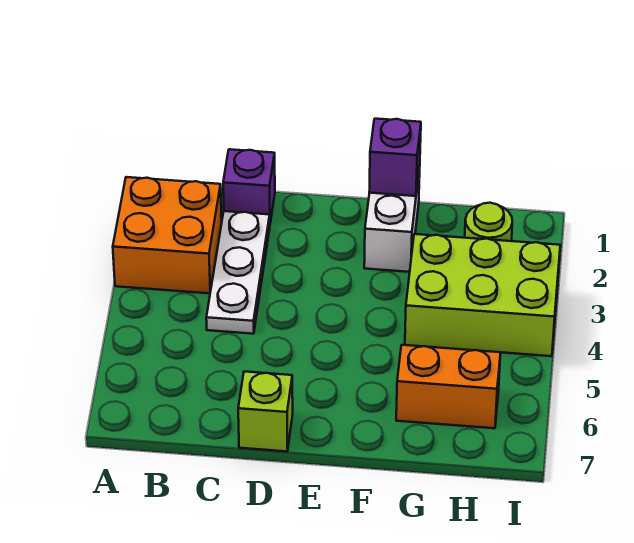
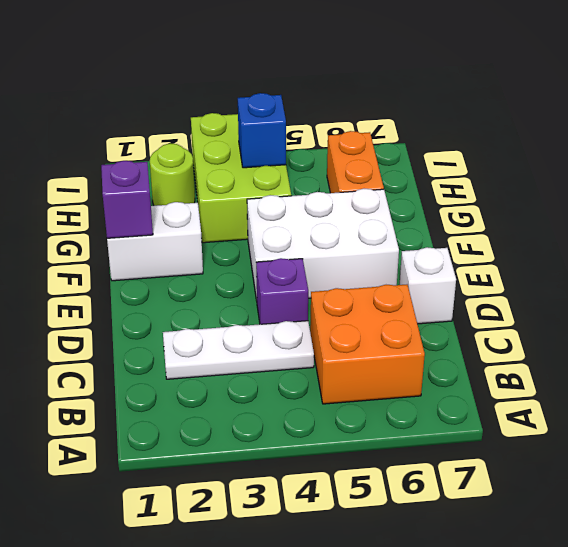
orange 2x2 brick [113,177,222,293] -> orange 2x2 brick moved to [310,285,425,404]
purple 1x1 brick [223,149,275,223] -> purple 1x1 brick moved to [256,258,308,324]
lime 1x1 brick [238,371,293,451] -> white 1x1 brick [400,247,456,324]
none -> white 2x3 brick [247,189,399,301]
none -> blue 1x1 brick [238,93,286,168]

